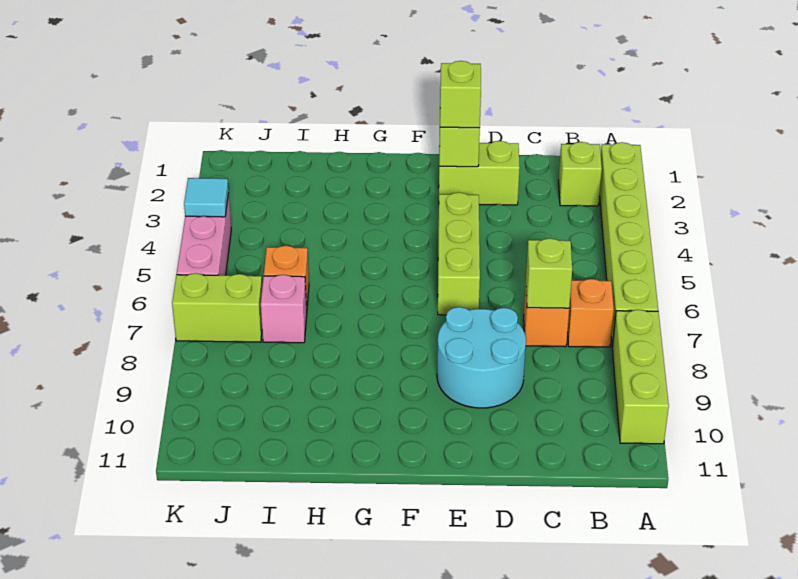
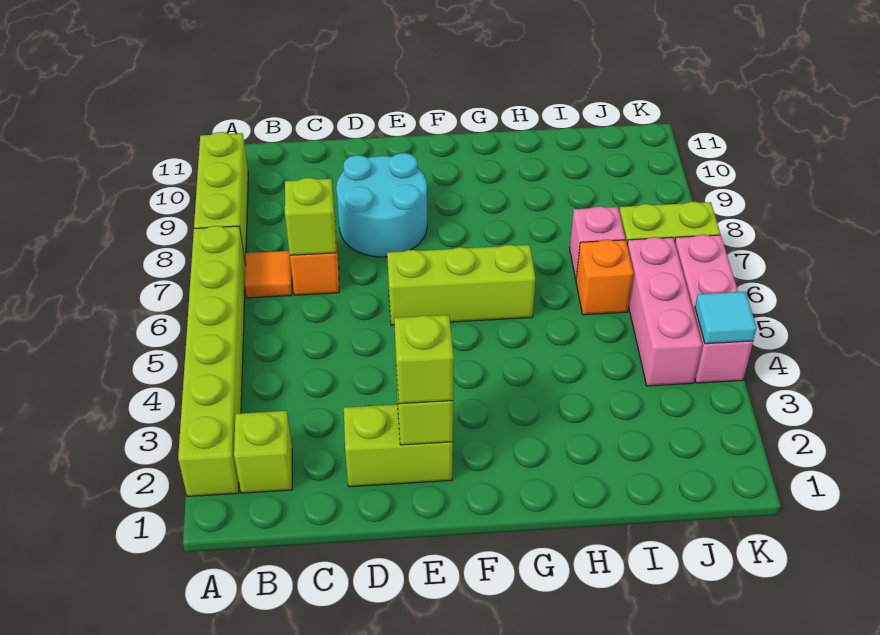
orange 1x1 brick [568,279,614,347] -> orange 1x1 tile [245,251,292,298]
lime 1x3 brick [438,192,480,315] -> lime 1x3 brick turned to [387,245,535,325]
none -> pink 1x3 brick [627,237,702,386]

